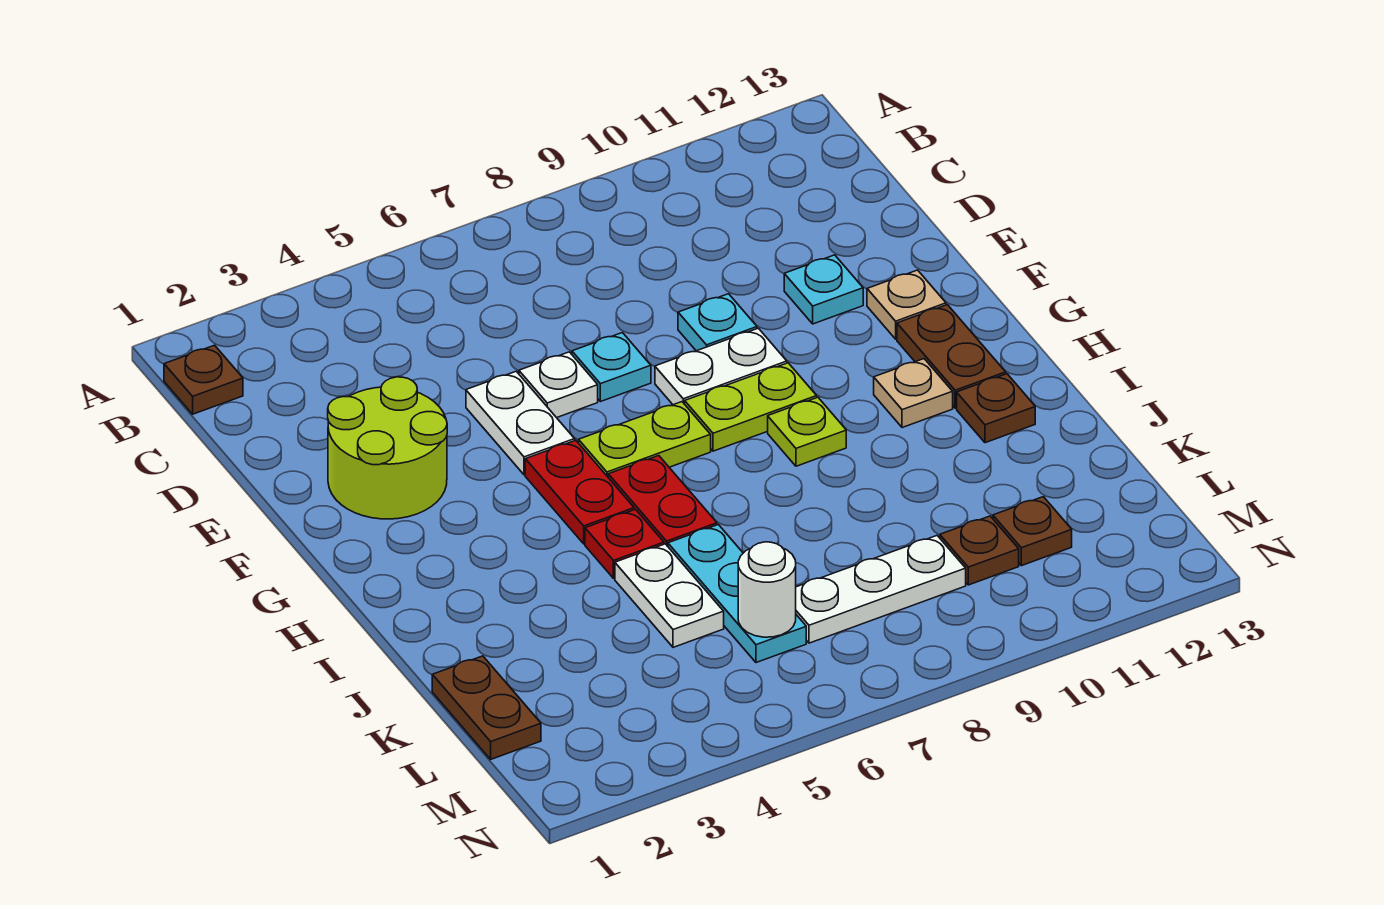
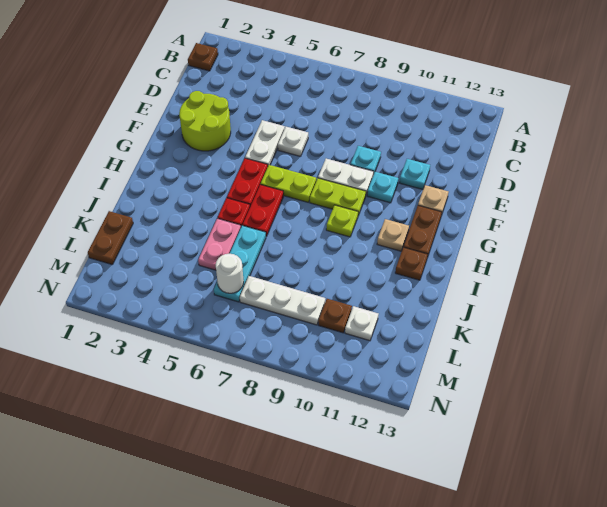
cyan 1x1 plate [572,333,651,402] -> cyan 1x1 plate moved to [367,172,398,203]
white 1x2 plate [615,544,724,647] -> pink 1x2 plate [198,218,241,270]
brown 1x1 plate [993,497,1072,566] -> white 1x1 plate [345,306,378,341]

